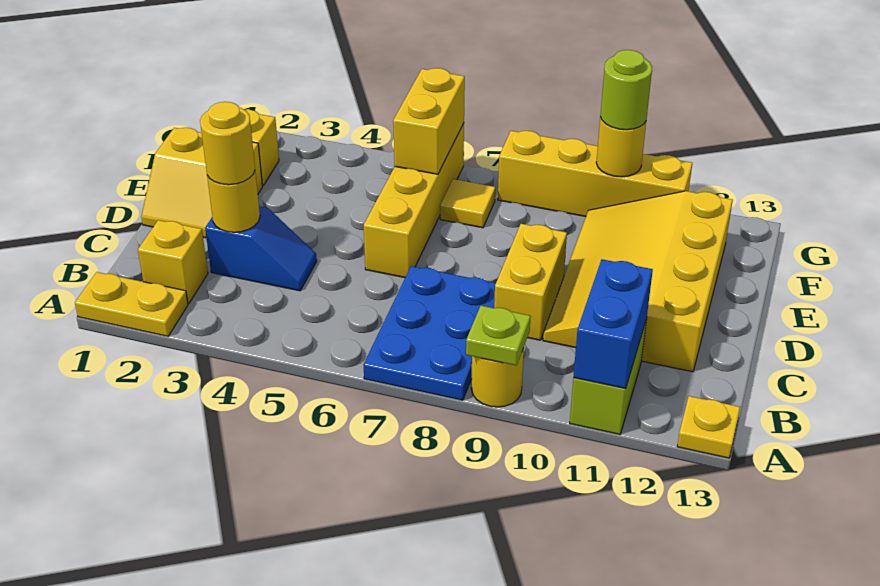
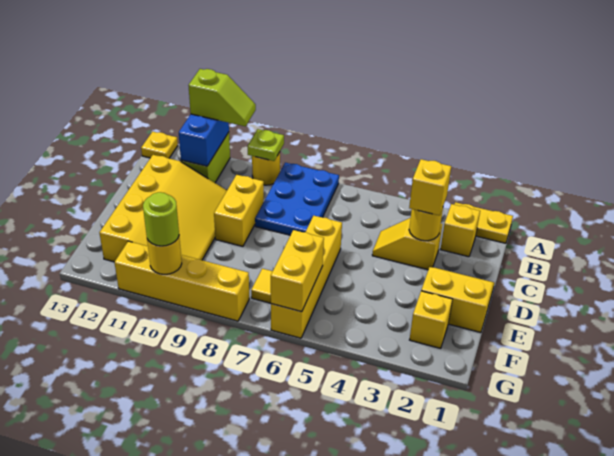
none -> lime 1x2 slope [188,69,256,126]
blue 1x2 slope [205,206,317,291] -> yellow 1x2 slope [372,218,442,270]
yellow 1x1 round brick [200,102,255,185] -> yellow 1x1 brick [409,159,451,216]

